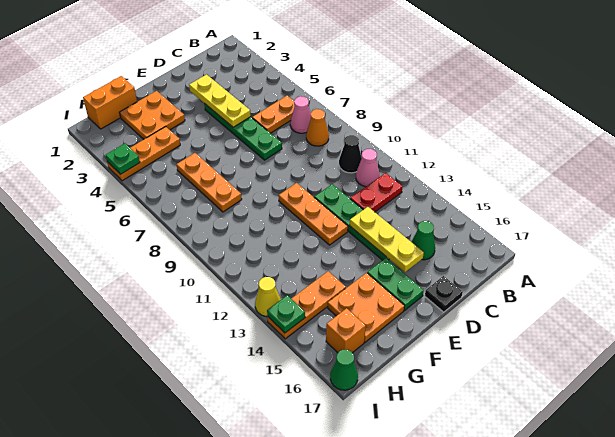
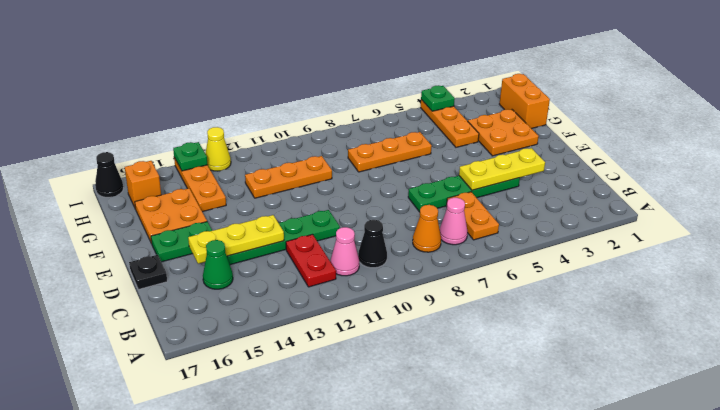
orange 1x3 plate [279,183,348,245] -> orange 1x3 plate moved to [245,156,332,198]
green 1x1 cone [330,350,358,390] -> black 1x1 cone [95,152,123,197]

